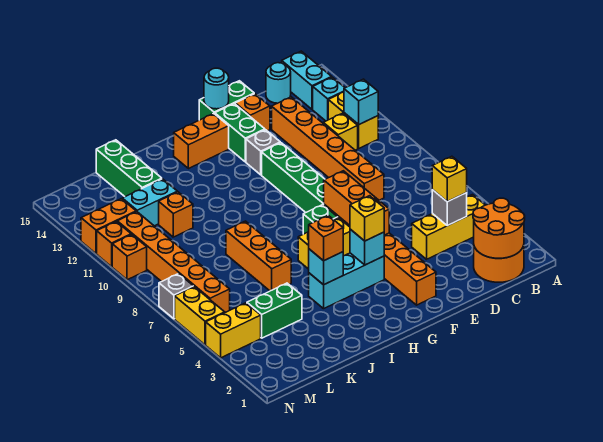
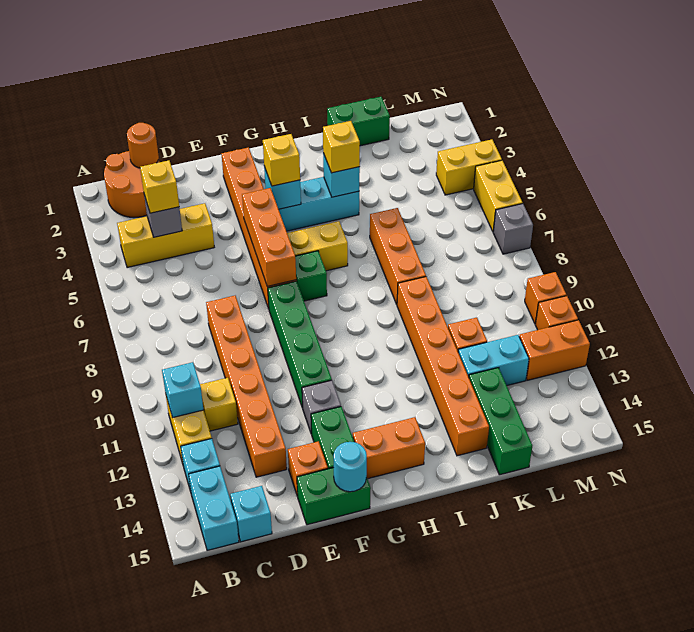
orange 2x2 round brick [473,198,525,258] -> orange 1x1 round brick [127,123,159,168]
cyan 1x1 round brick [266,63,291,103] -> cyan 1x1 brick [230,486,272,542]
orange 1x1 brick [309,215,343,261] -> yellow 1x1 brick [323,121,360,173]
green 1x2 brick [247,283,302,338] -> green 1x2 brick moved to [327,97,390,146]
orange 1x6 brick [117,212,230,312] -> orange 1x6 brick moved to [397,277,489,456]

